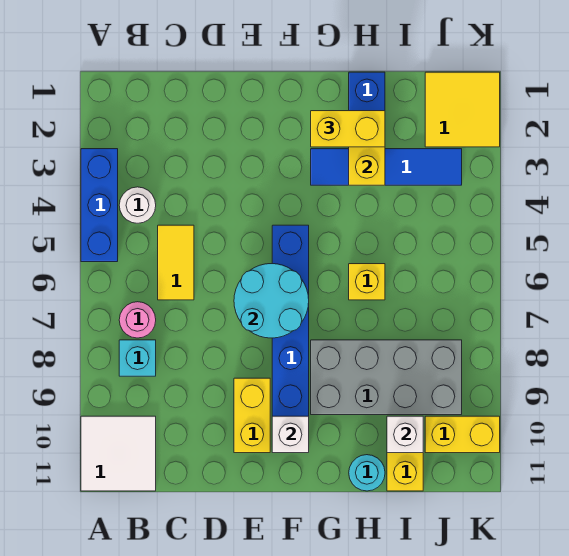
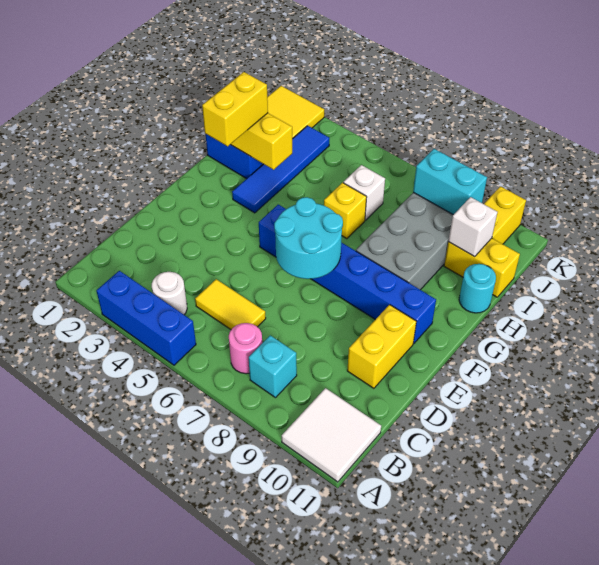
yellow 1x2 brick [234,378,270,453] -> yellow 1x2 brick turned to [347,305,416,388]
white 1x1 brick [272,416,309,453] -> white 1x1 brick moved to [343,165,385,220]
none -> cyan 1x2 brick [413,149,487,215]

